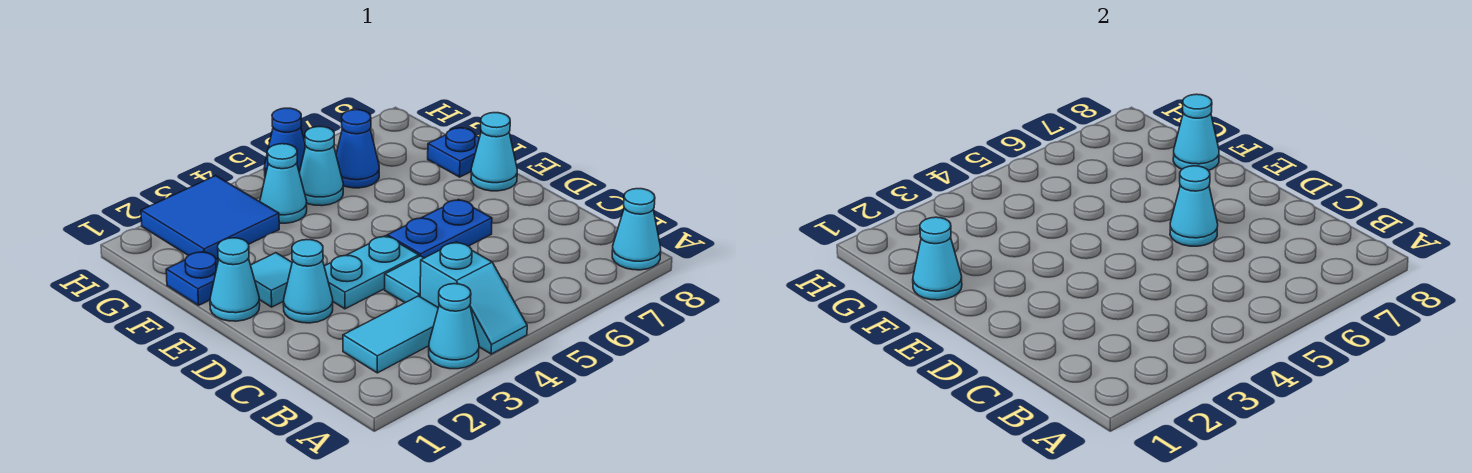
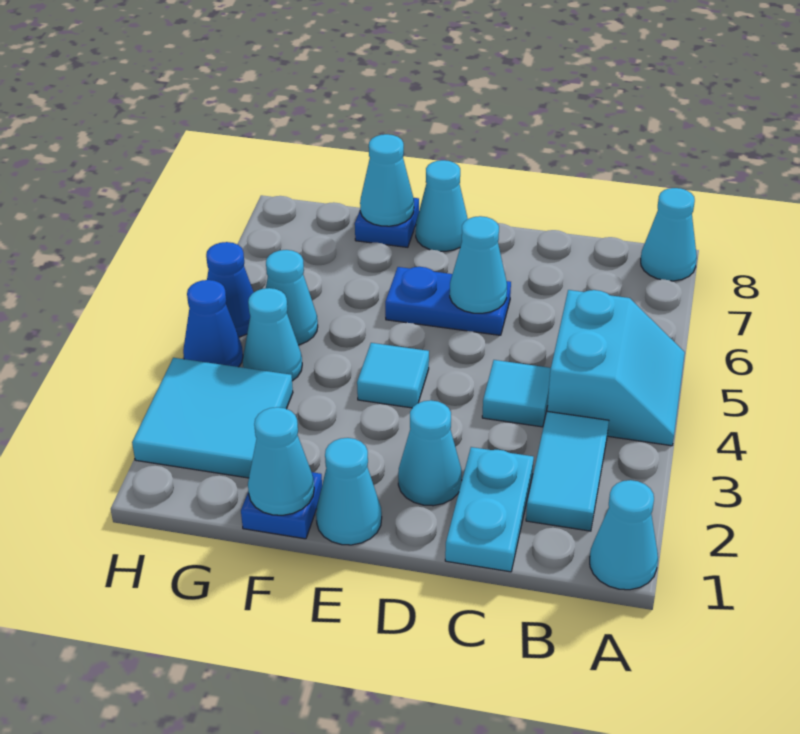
cyan 1x1 cone [429,284,479,369] -> cyan 1x1 cone moved to [590,480,658,590]
cyan 1x2 slope [420,242,527,354] -> cyan 2x2 slope [547,290,685,446]
cyan 1x2 plate [324,236,419,309] -> cyan 1x2 plate moved to [445,447,534,572]
blue 1x2 plate [387,199,492,258] -> blue 1x2 plate turned to [385,267,511,335]
cyan 1x1 tile [251,253,292,307] -> cyan 1x1 tile moved to [357,343,429,408]
blue 2x2 tile [141,176,279,259] -> cyan 2x2 tile [132,358,293,478]
blue 1x1 cone [336,110,379,188] -> blue 1x1 cone moved to [183,280,243,367]

